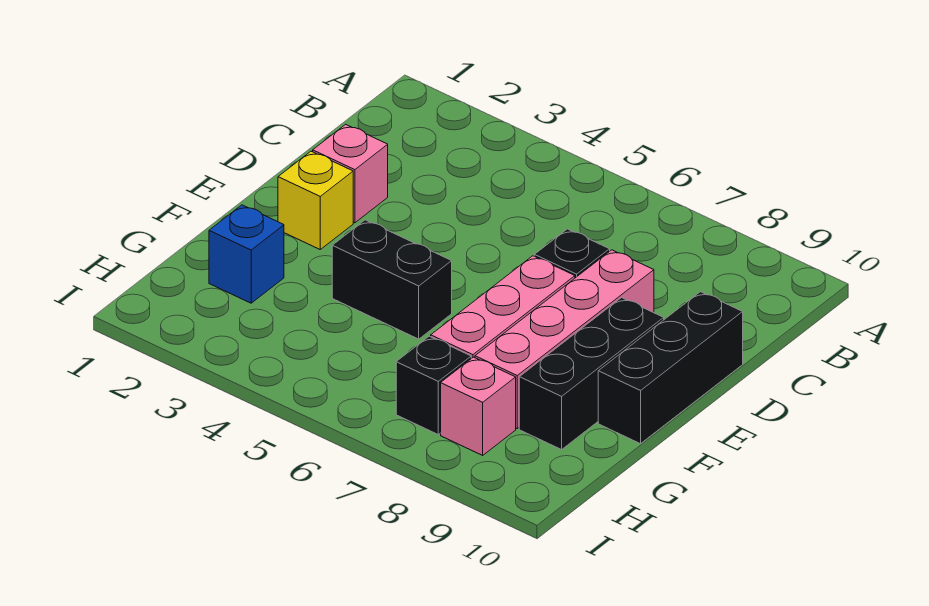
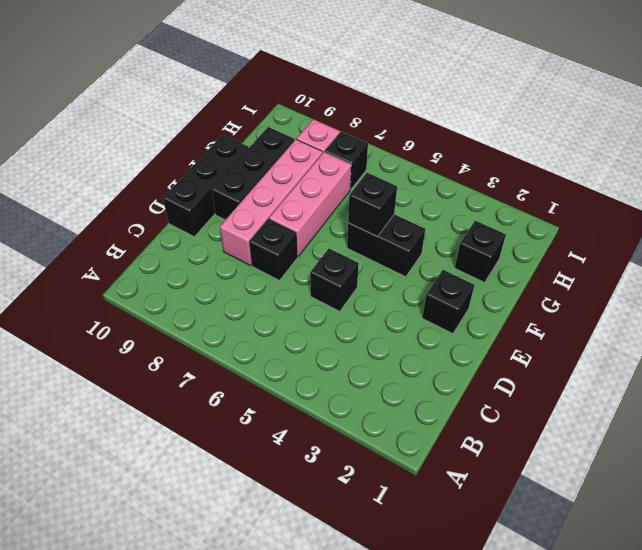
pink 1x1 brick [313,124,388,223] -> none
none -> black 1x1 brick [310,249,359,311]
yellow 1x1 brick [278,151,353,249] -> black 1x1 brick [422,270,474,334]
none -> black 1x1 brick [348,173,397,236]
blue 1x1 brick [209,205,284,303] -> black 1x1 brick [455,221,506,283]

